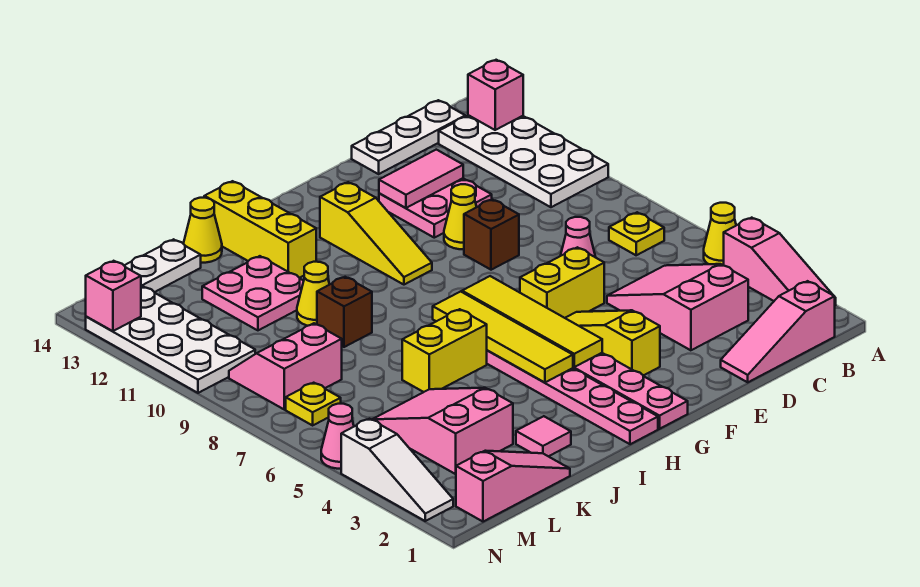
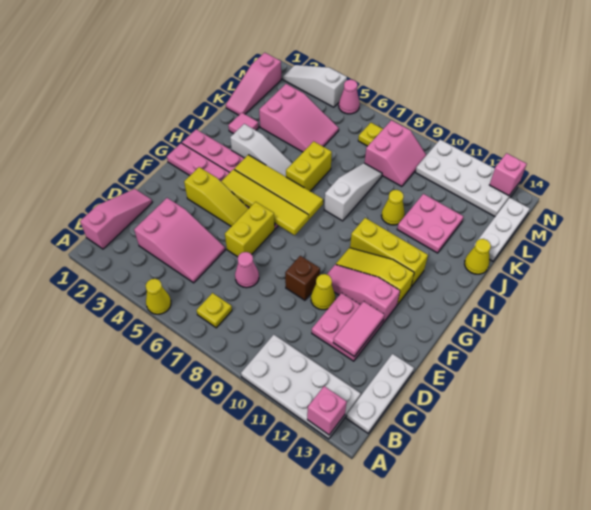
pink 1x3 slope [724,218,836,305] -> pink 1x3 slope moved to [327,264,400,323]
none -> white 1x3 slope [230,124,292,177]
none -> white 1x3 slope [324,163,382,221]
yellow 1x3 brick [204,181,316,278] -> yellow 1x3 brick moved to [350,218,428,287]
brown 1x1 brick [317,277,372,347] -> none

